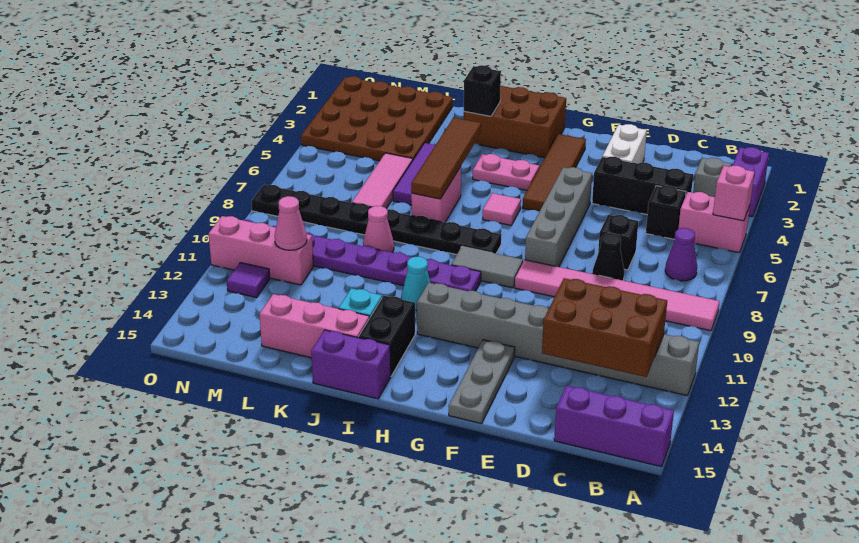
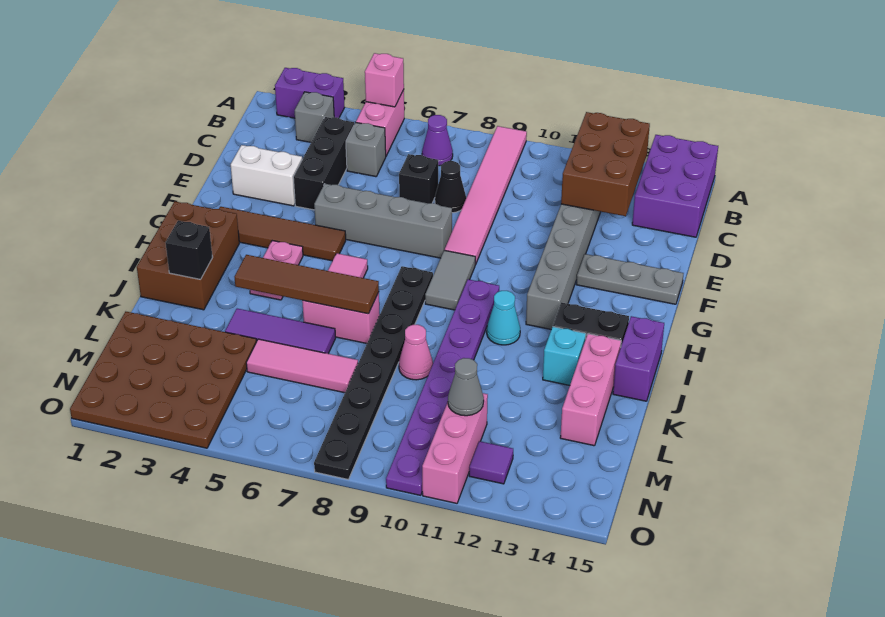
purple 1x3 brick [554,386,674,467] -> purple 2x3 brick [632,135,718,237]
black 1x1 brick [646,186,686,239] -> grey 1x1 brick [346,123,386,177]
pink 1x1 cone [275,196,307,250] -> grey 1x1 cone [448,358,484,416]

